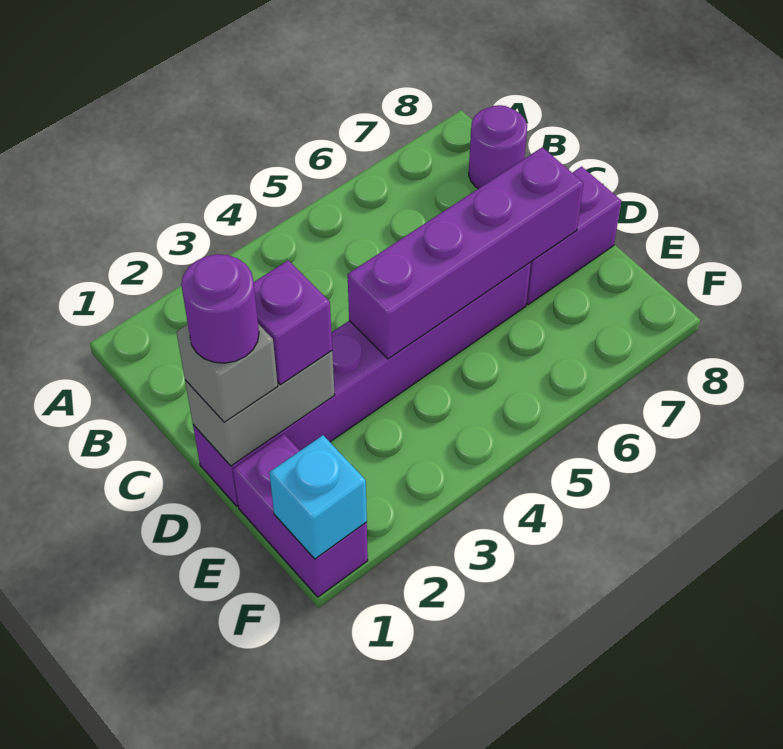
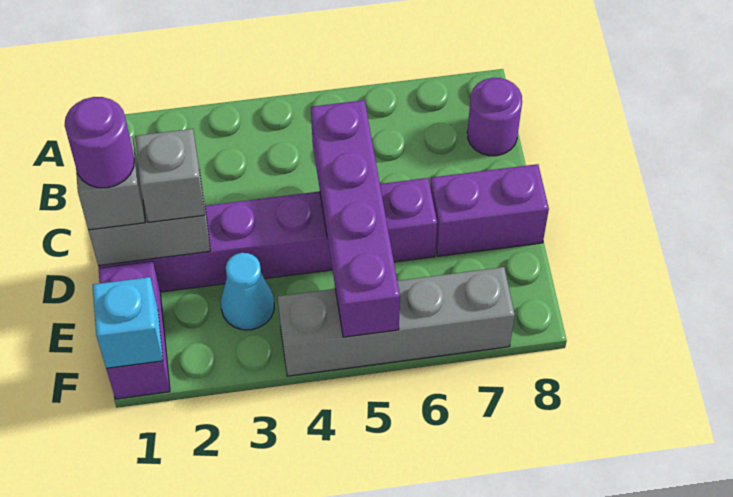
purple 1x1 brick [254,260,332,385] -> grey 1x1 brick [135,129,205,222]
purple 1x4 brick [348,147,583,359] -> purple 1x4 brick turned to [311,100,400,337]
none -> cyan 1x1 cone [221,253,274,330]
none -> grey 1x4 brick [278,267,515,376]

